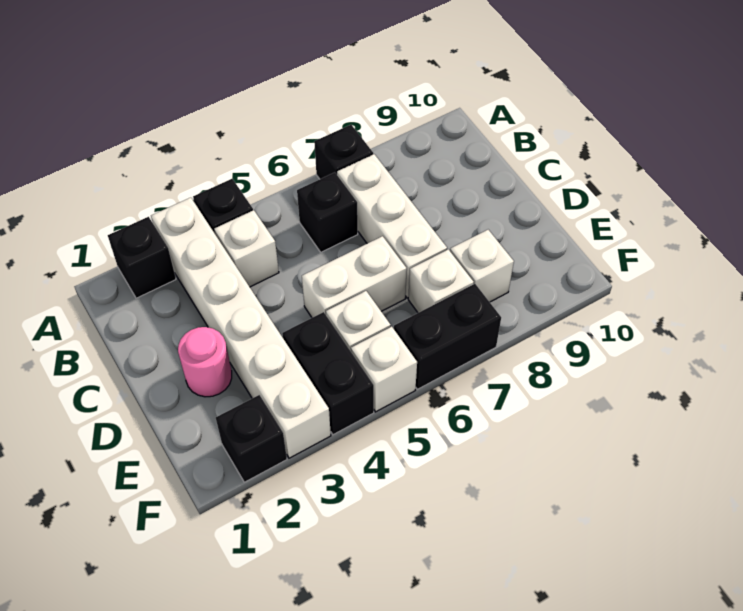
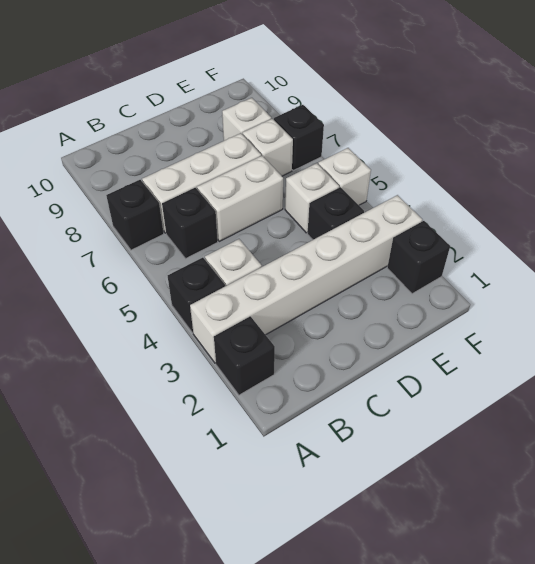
pink 1x1 round brick [178,327,232,397] -> none
white 1x2 brick [302,236,407,318] -> white 1x2 brick turned to [197,156,283,241]
black 1x2 brick [282,312,374,435] -> black 1x1 brick [307,187,364,240]
black 1x2 brick [394,284,501,389] -> black 1x1 brick [274,105,324,170]

